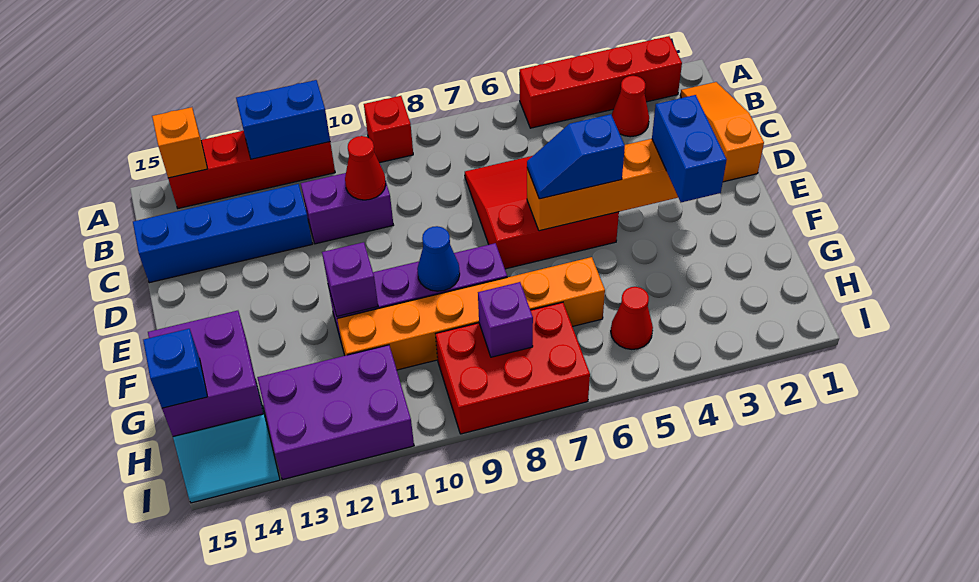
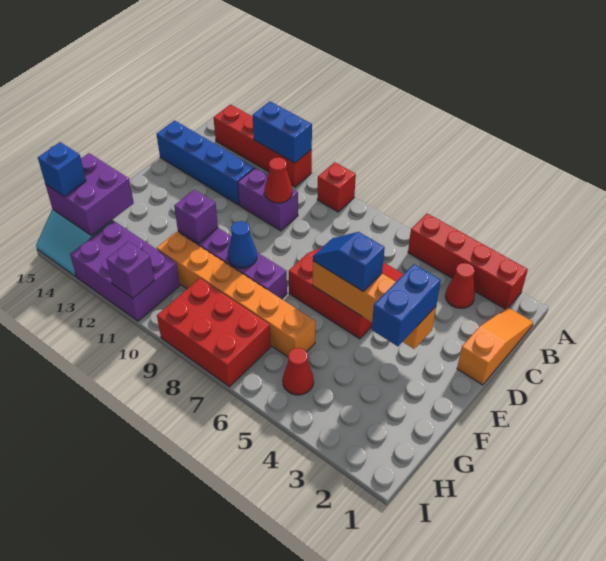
orange 1x1 brick [152,107,207,178] -> none
purple 1x1 brick [478,282,533,357] -> purple 1x1 brick moved to [106,242,154,298]

